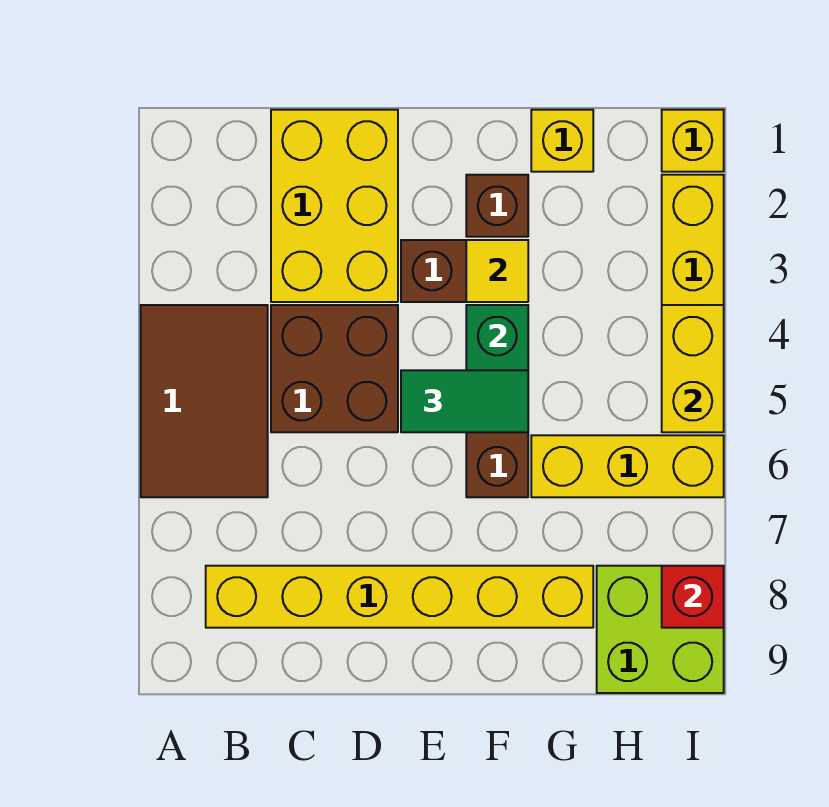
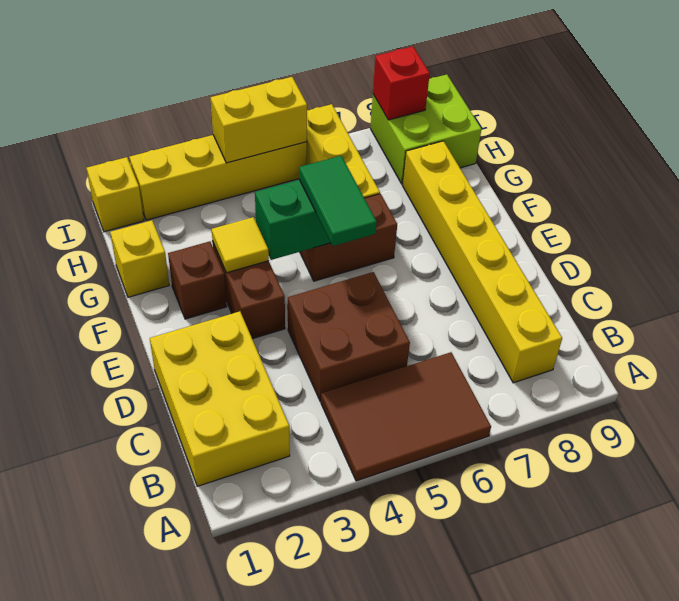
yellow 2x3 brick [271,110,398,302] -> yellow 2x3 brick turned to [150,311,290,486]

